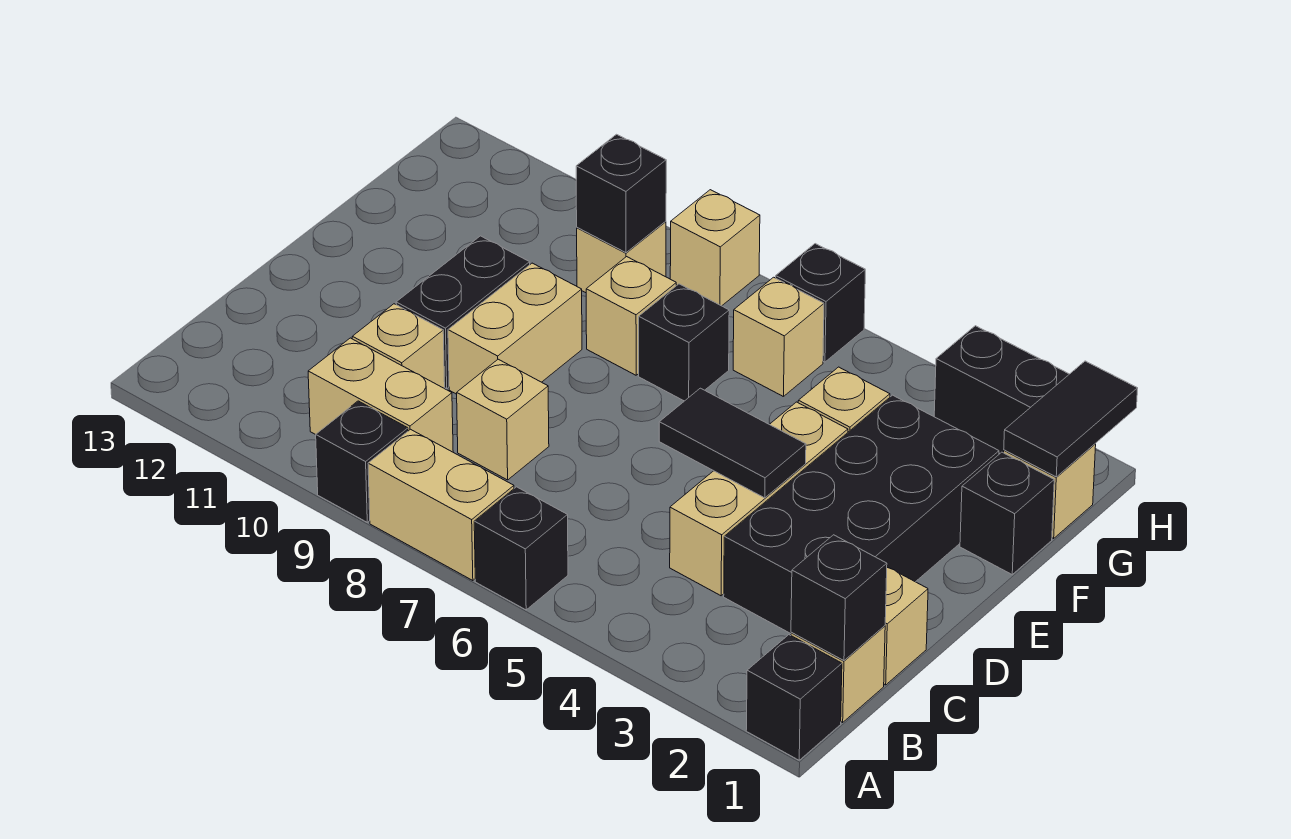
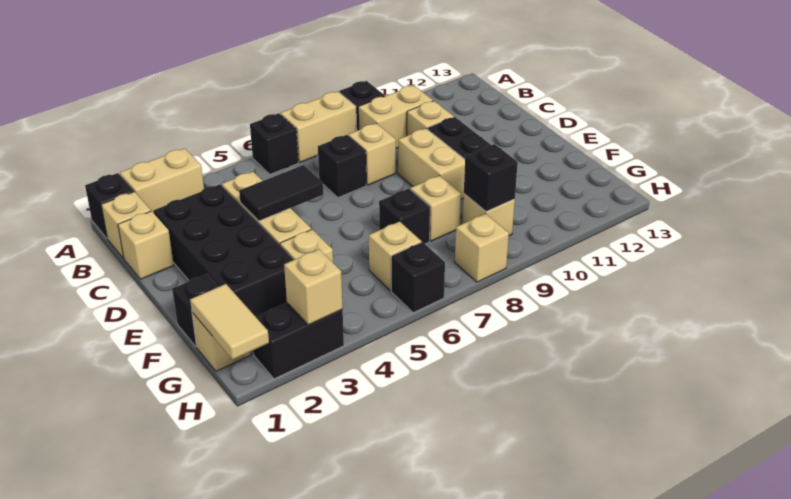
none -> tan 1x2 brick [120,148,204,213]
black 1x1 brick [791,535,887,661] -> black 1x1 brick moved to [318,135,366,197]
black 1x2 tile [1004,361,1138,477] -> tan 1x2 tile [190,284,269,360]
none -> tan 1x1 brick [284,249,343,325]

